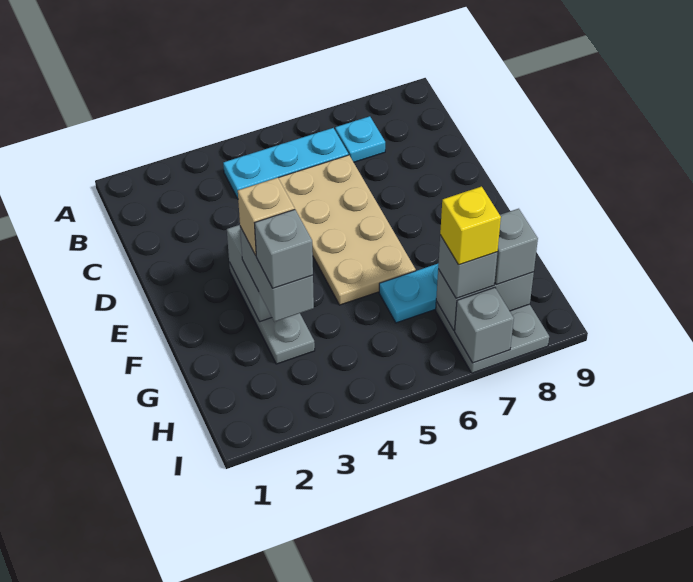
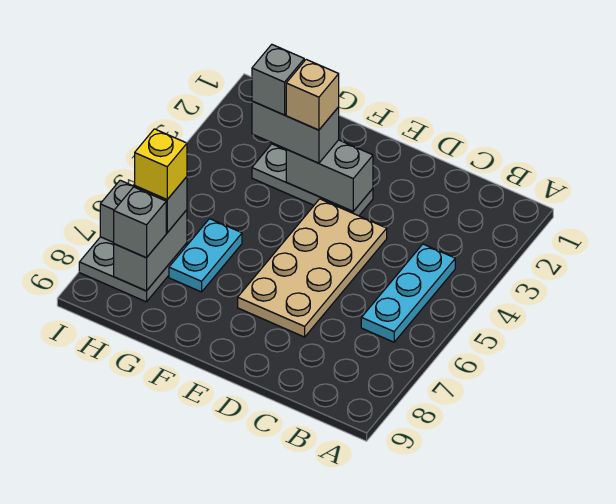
cyan 1x1 plate [335,116,385,162] -> none
tan 2x4 plate [278,155,416,305] -> tan 2x4 plate turned to [238,199,387,337]

